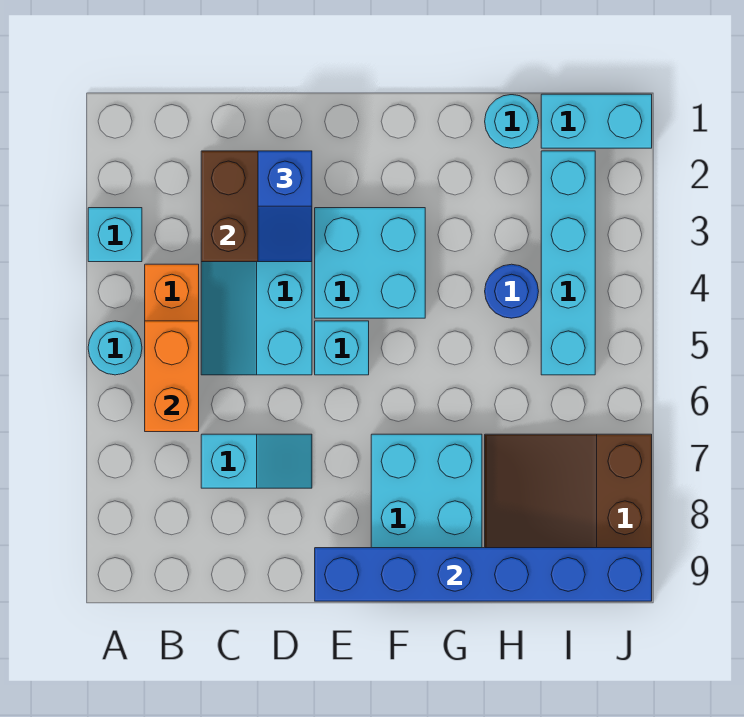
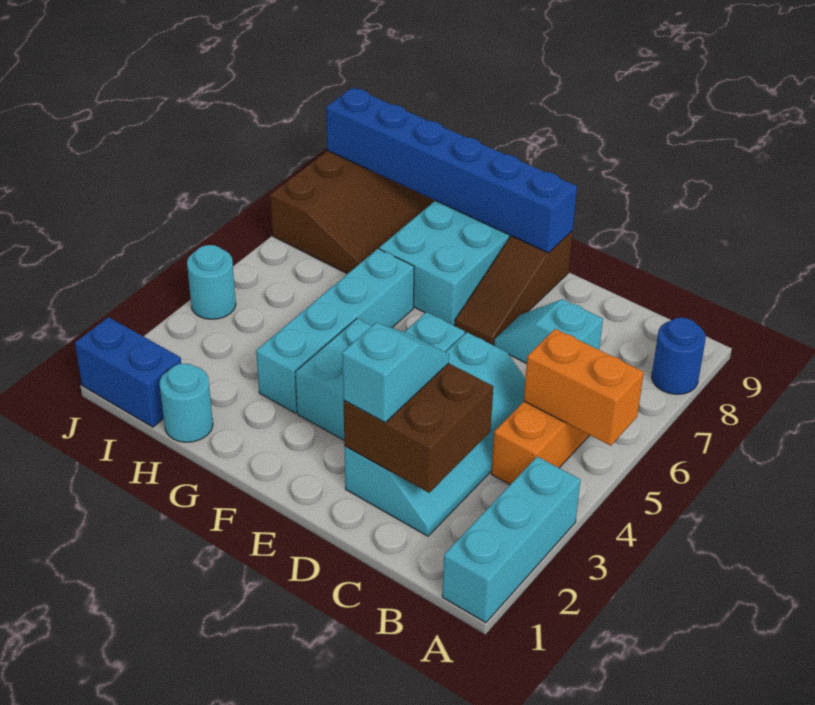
cyan 1x1 brick [88,208,142,262] -> cyan 1x3 brick [442,457,581,623]
cyan 1x1 round brick [88,321,142,375] -> cyan 1x1 round brick moved to [187,245,236,319]
orange 1x2 brick [145,321,199,432] -> orange 1x2 brick turned to [524,329,644,446]
blue 1x2 slope [258,151,312,262] -> cyan 1x2 slope [342,323,449,422]
none -> brown 1x3 slope [455,231,573,345]
blue 1x1 round brick [485,264,539,318] -> blue 1x1 round brick moved to [652,318,706,395]
cyan 1x2 brick [541,94,652,148] -> blue 1x2 brick [75,317,181,427]
cyan 1x4 brick [541,151,595,375] -> cyan 1x4 brick moved to [256,249,414,413]

